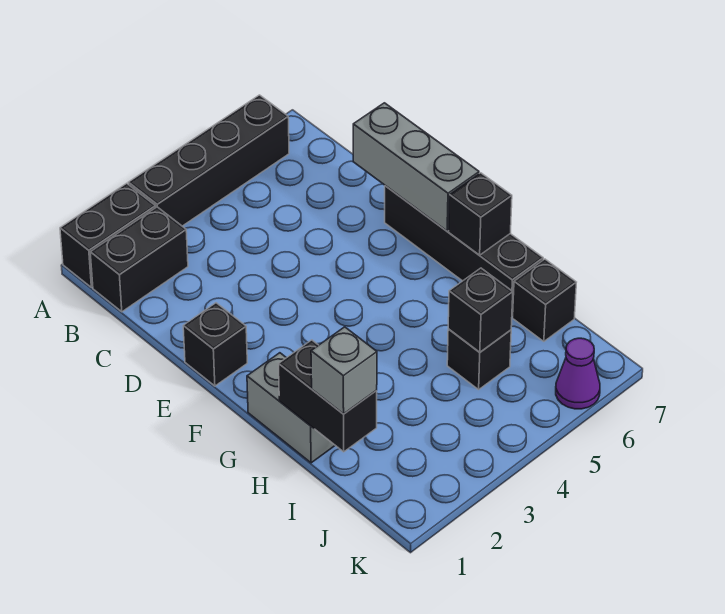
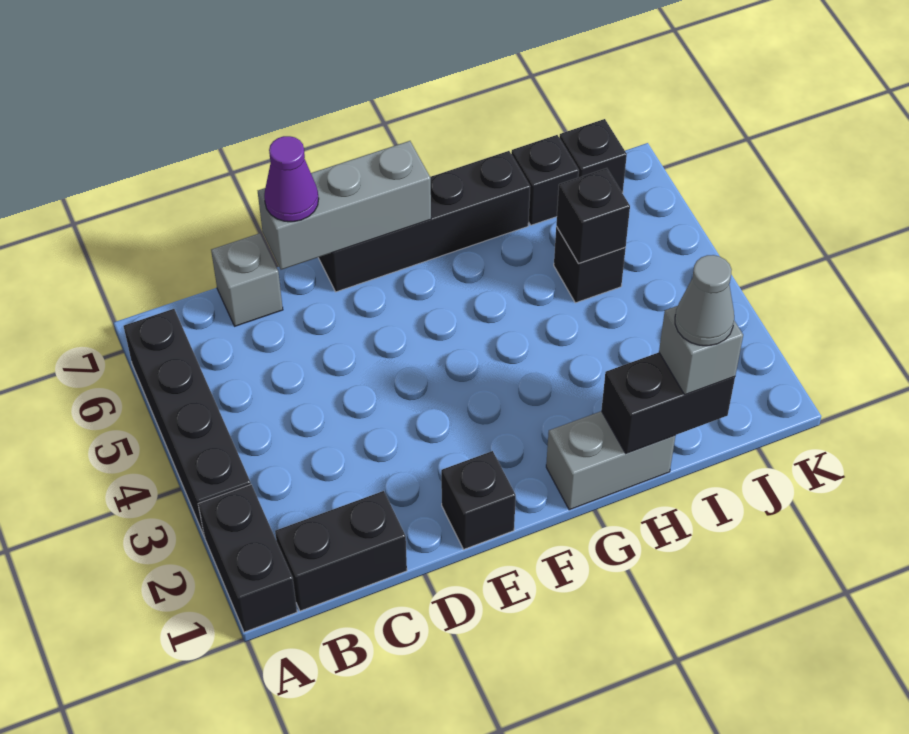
black 1x2 brick [90,207,188,312] -> black 1x2 brick turned to [275,491,407,611]
none -> grey 1x1 brick [211,233,283,326]
black 1x1 brick [449,173,512,255] -> black 1x1 brick moved to [559,119,627,193]
none -> grey 1x1 cone [675,255,734,346]
purple 1x1 cone [556,338,600,409] -> purple 1x1 cone moved to [264,136,319,222]

